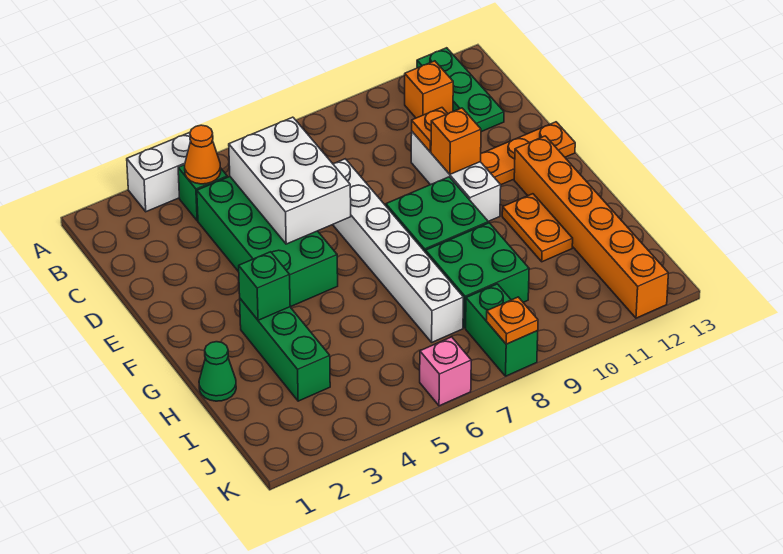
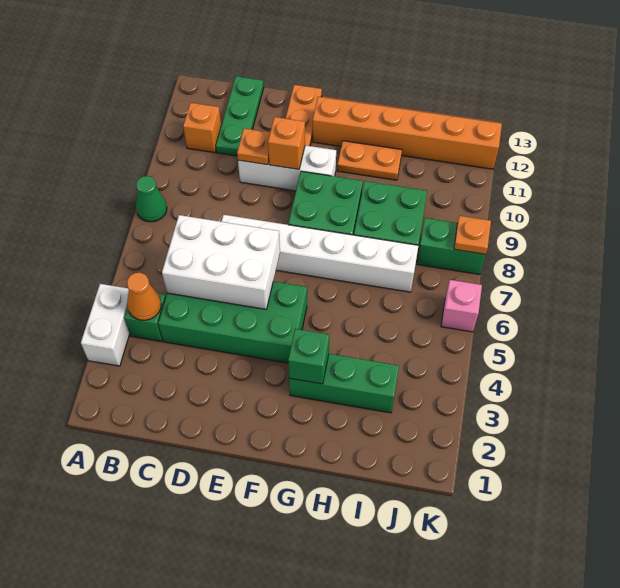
green 1x3 plate [417,48,504,132] -> green 1x3 plate turned to [216,76,264,156]
green 1x1 cone [199,342,236,401] -> green 1x1 cone moved to [136,176,167,222]

